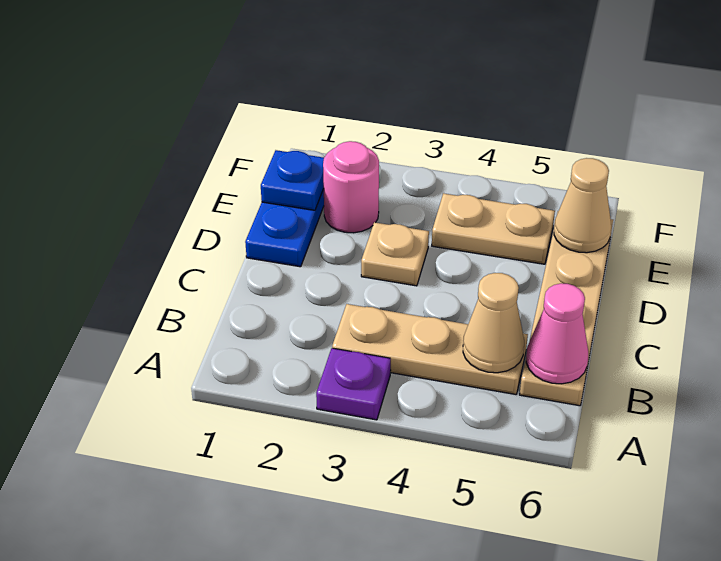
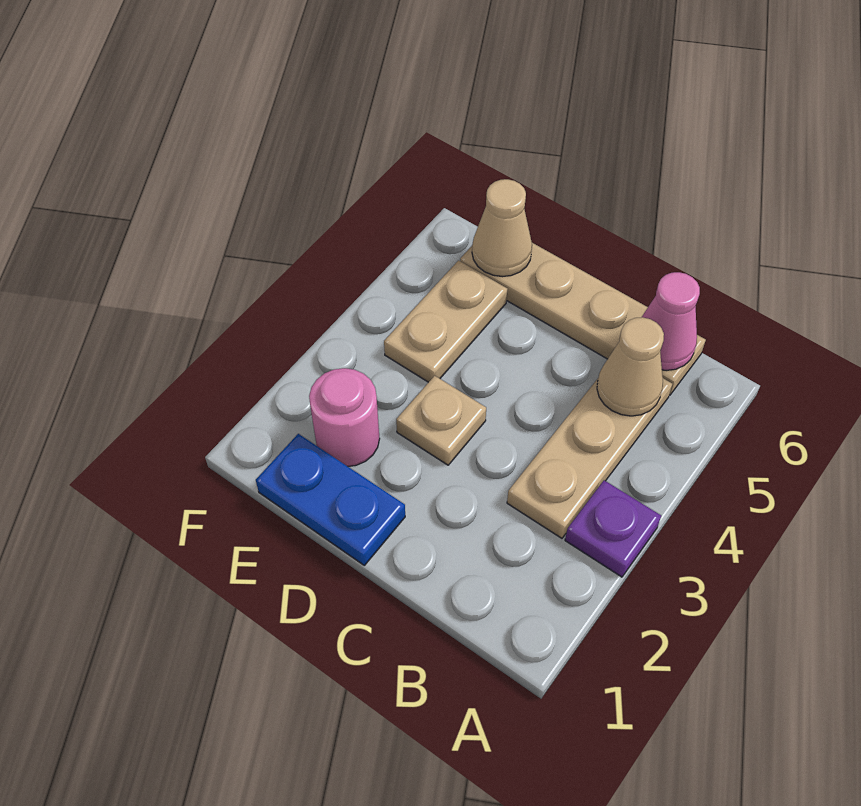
blue 1x1 plate [261,150,324,210] -> none

